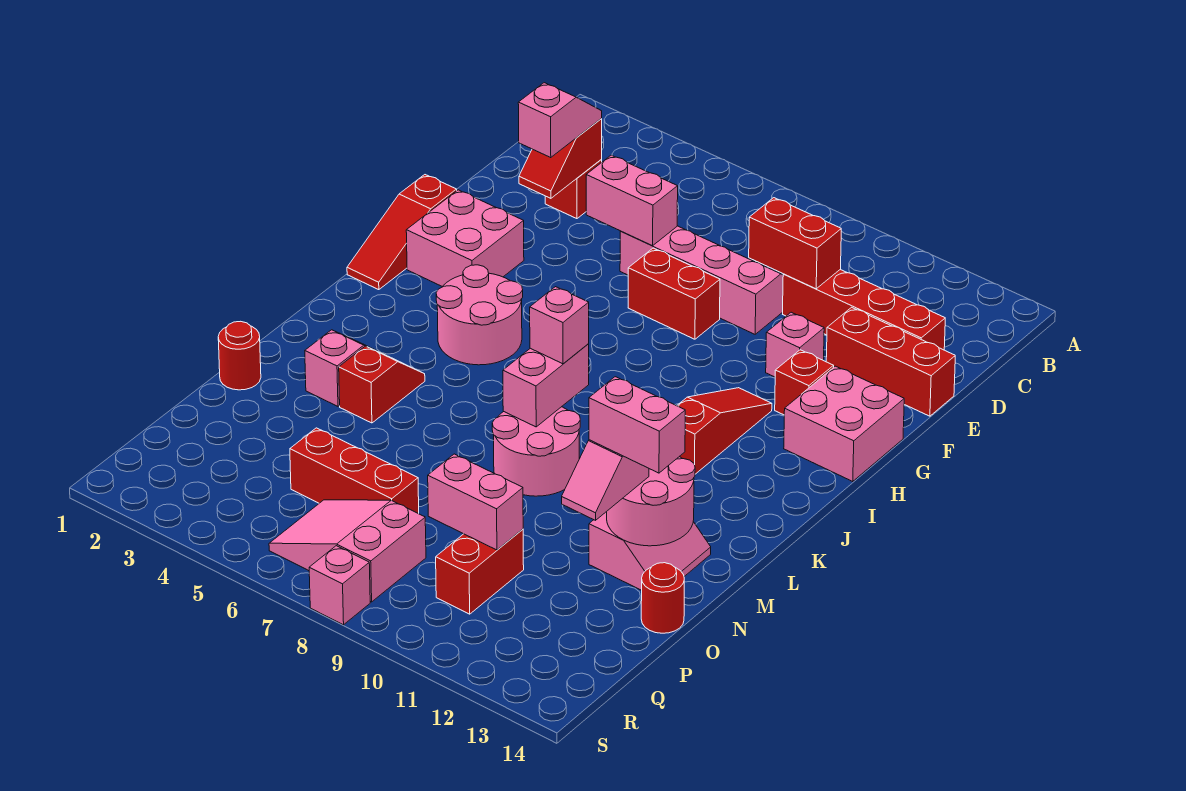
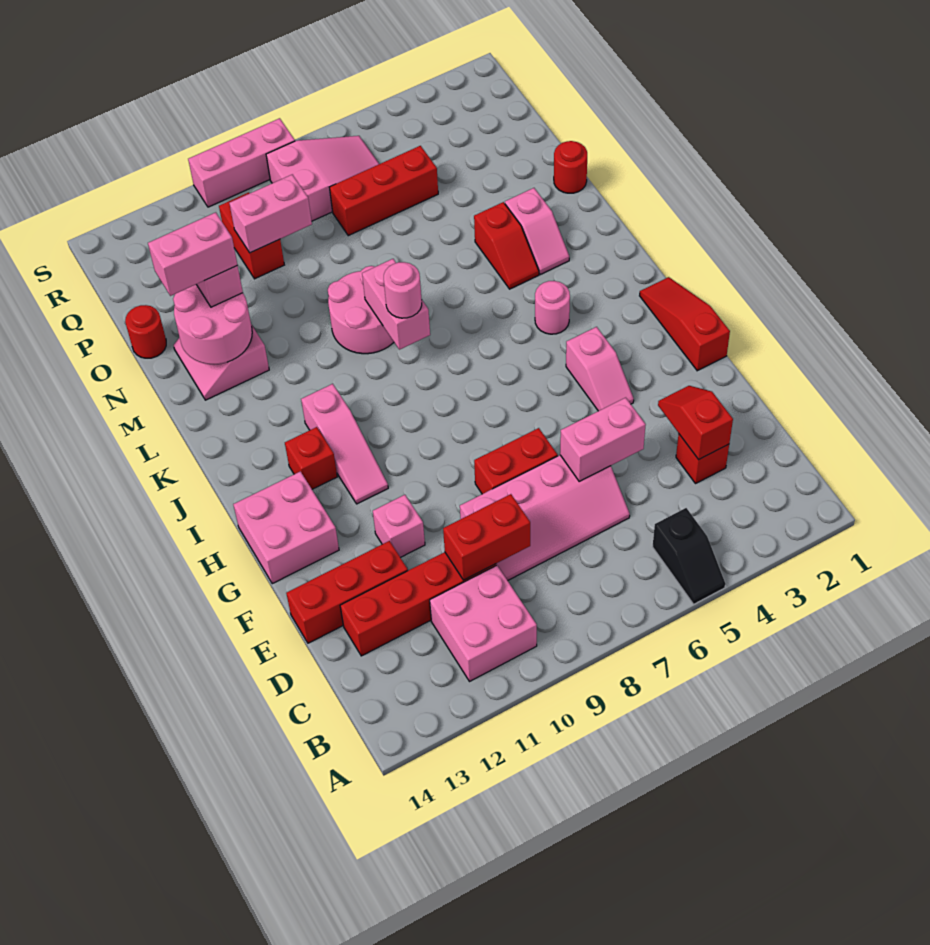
none -> black 1x2 slope [653,508,726,604]
pink 1x2 slope [518,83,602,158] -> pink 1x2 slope moved to [566,327,634,411]
pink 2x2 brick [406,190,524,286] -> pink 2x2 brick moved to [430,565,537,682]
red 1x1 brick [775,350,834,415] -> red 1x1 brick moved to [285,427,337,489]
red 1x3 slope [677,388,772,474] -> pink 1x3 slope [301,384,388,504]
pink 2x2 round brick [436,265,523,365] -> pink 1x1 round brick [535,281,570,334]
pink 1x1 brick [530,287,589,364] -> pink 1x1 round brick [384,262,422,318]
pink 1x1 brick [309,546,370,625] -> pink 1x3 brick [188,118,295,207]

